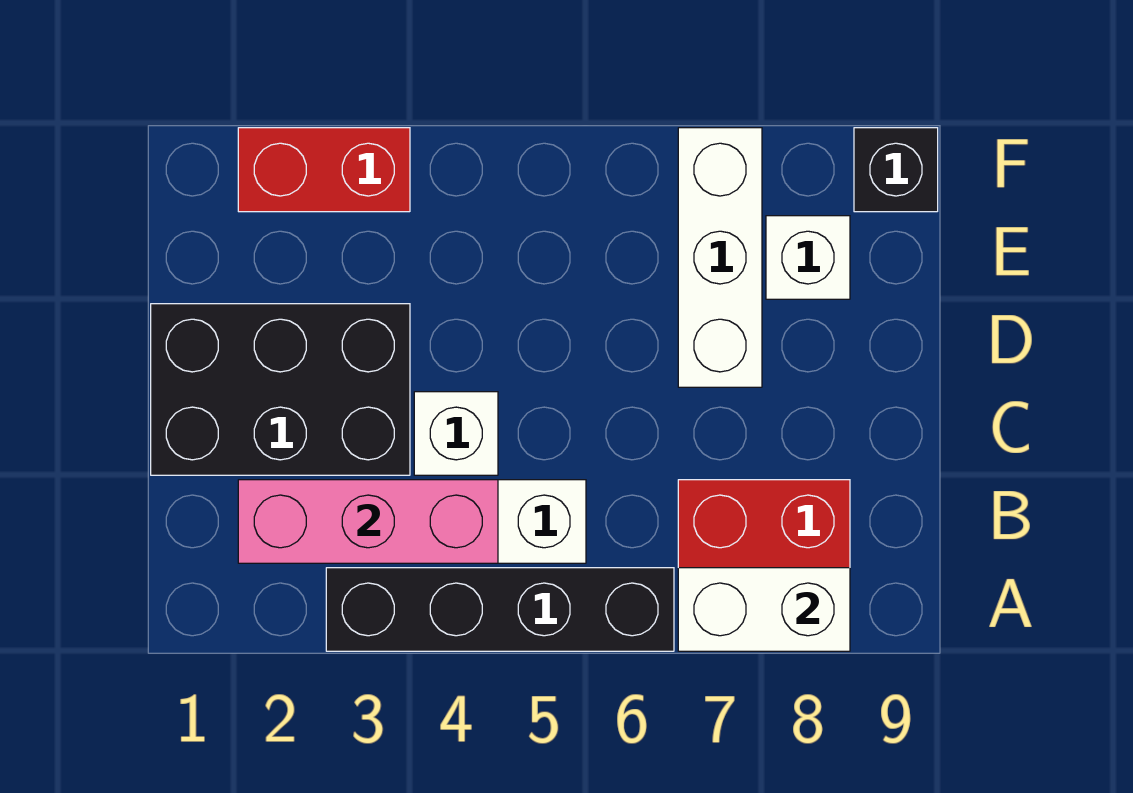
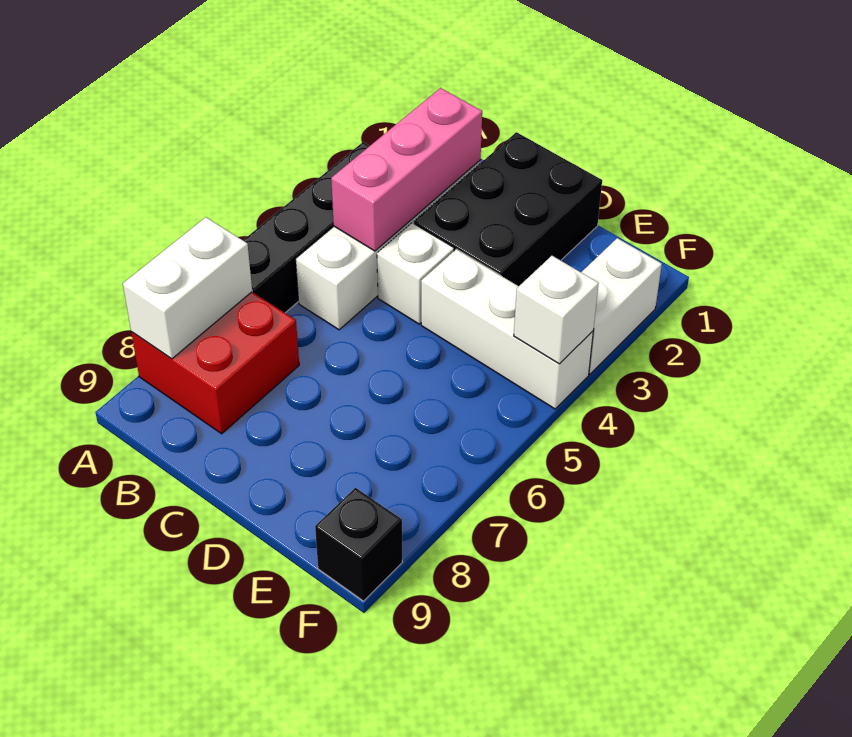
white 1x3 brick [678,128,762,387] -> white 1x3 brick moved to [421,249,593,409]
white 1x1 brick [766,216,850,299] -> white 1x1 brick moved to [514,256,599,364]
red 1x2 brick [238,128,410,212] -> white 1x2 brick [581,238,662,374]

